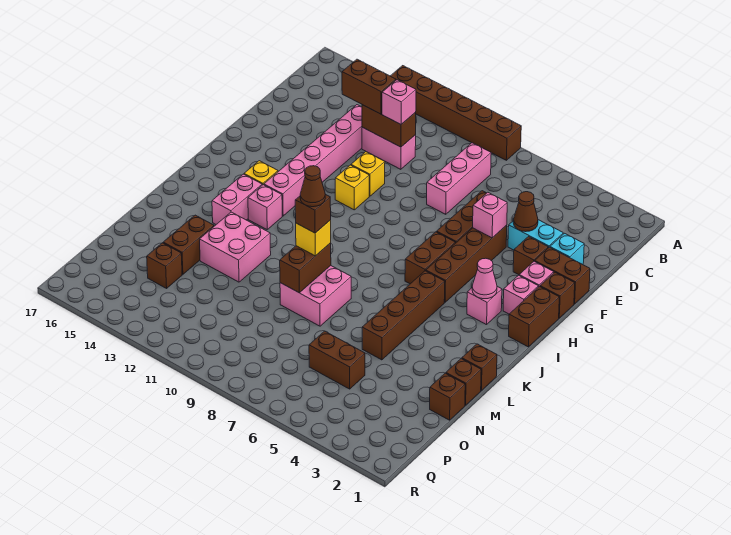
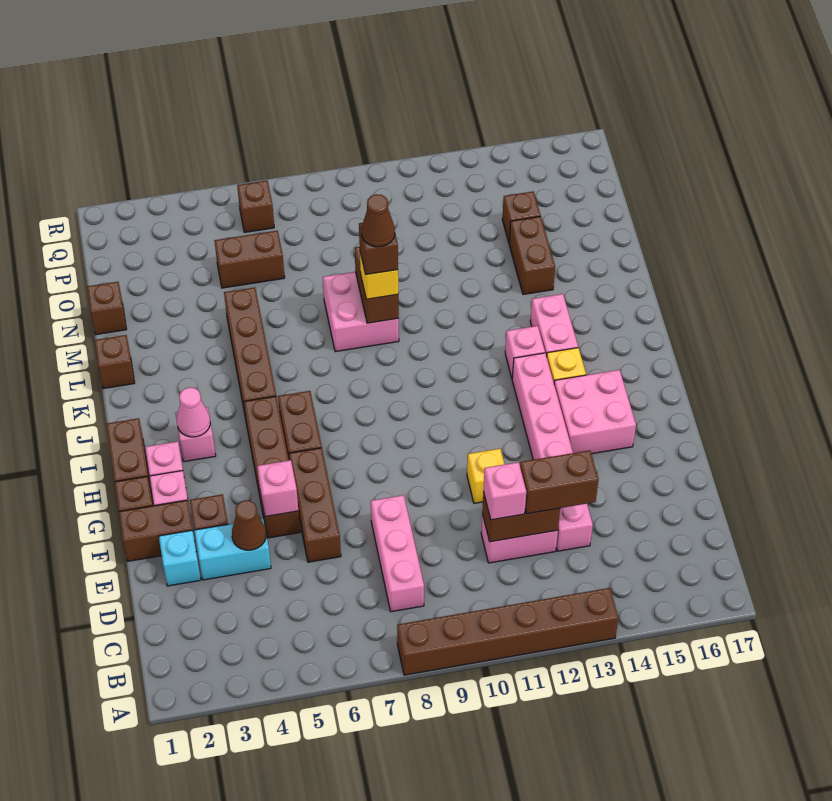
yellow 1x1 brick [335,165,369,210] -> none
pink 2x2 brick [200,212,271,282] -> pink 2x2 brick moved to [554,370,636,454]
brown 1x1 brick [446,359,481,405] -> brown 1x1 brick moved to [237,181,274,232]

